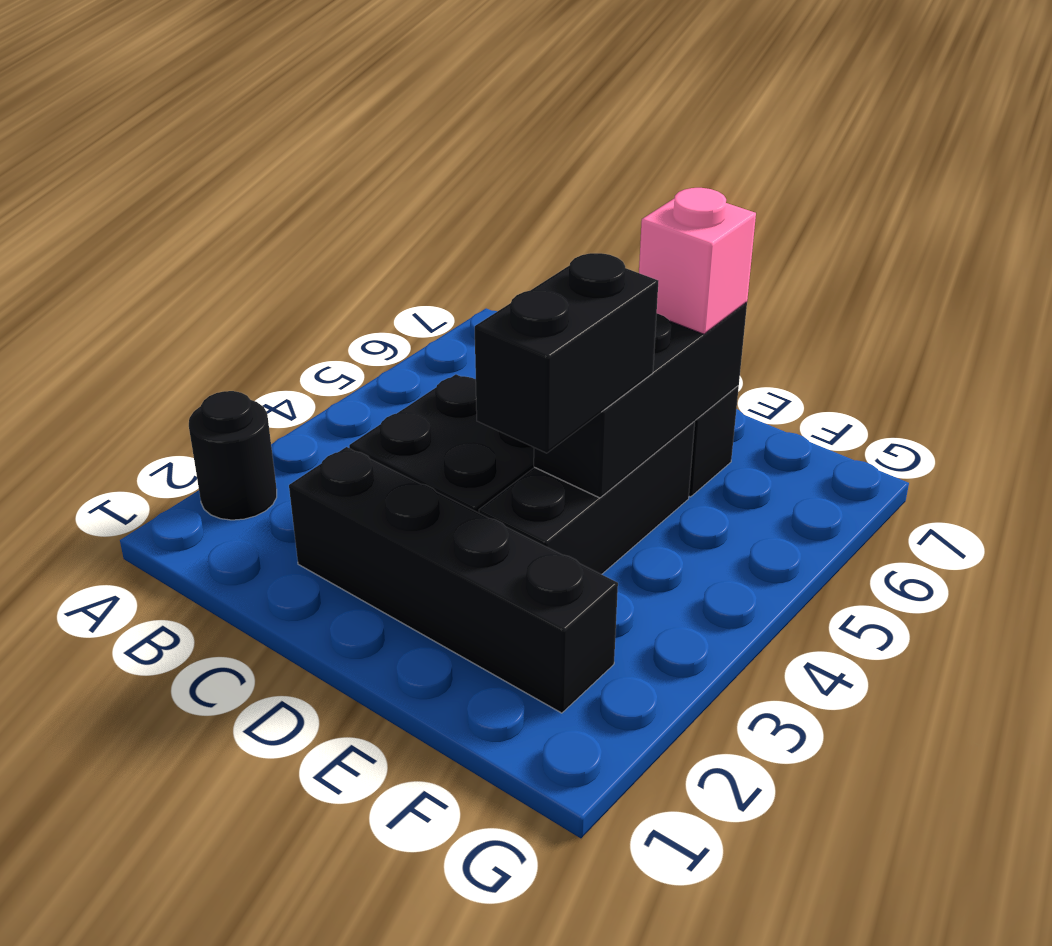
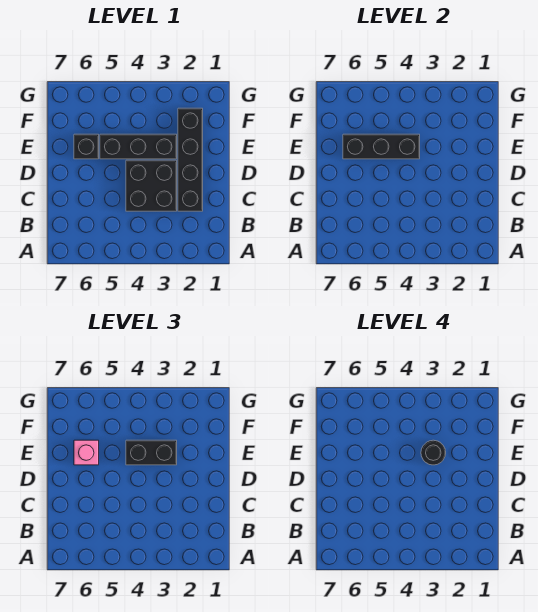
black 1x1 round brick [189,391,277,520] -> black 1x1 round brick moved to [421,440,446,465]

